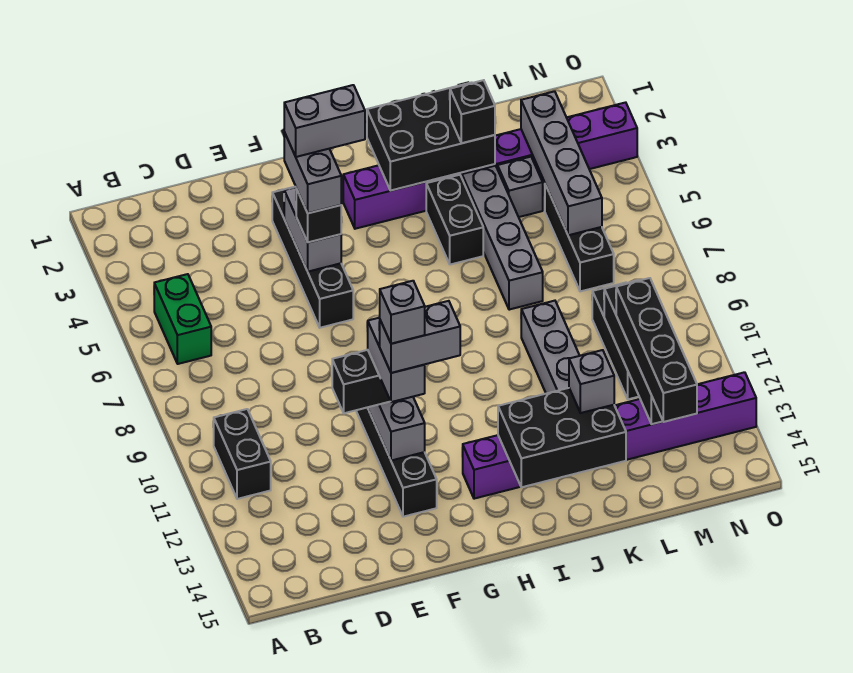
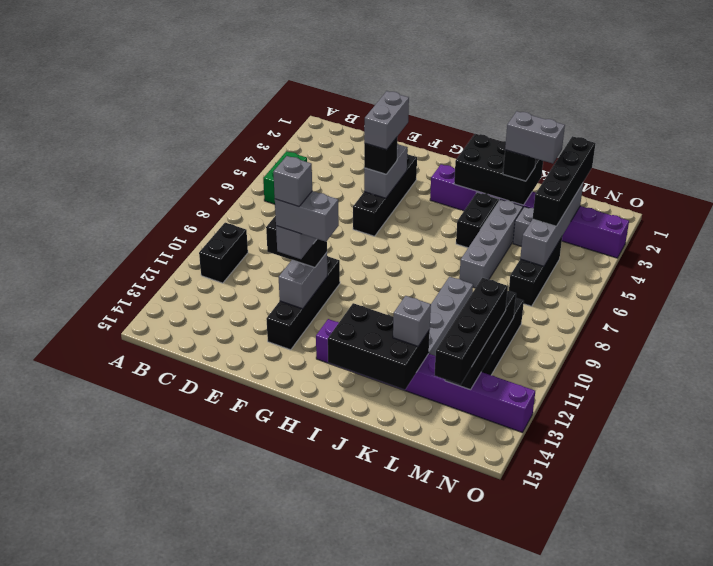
grey 1x2 brick [284,85,365,157] -> grey 1x2 brick moved to [505,111,565,164]
none -> black 1x4 brick [533,136,595,226]

